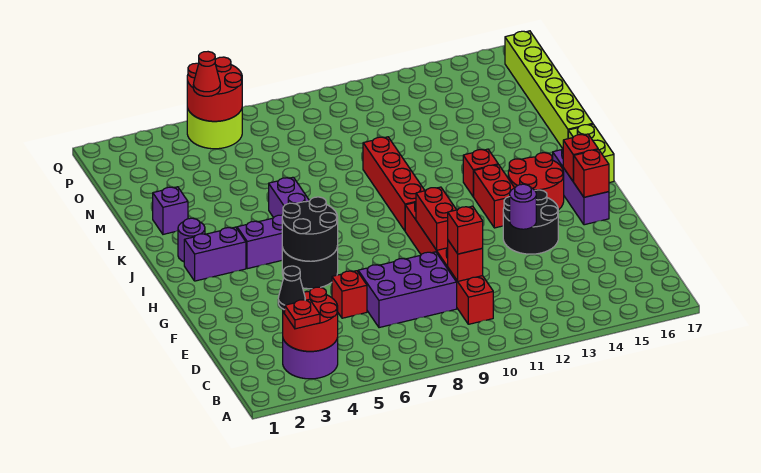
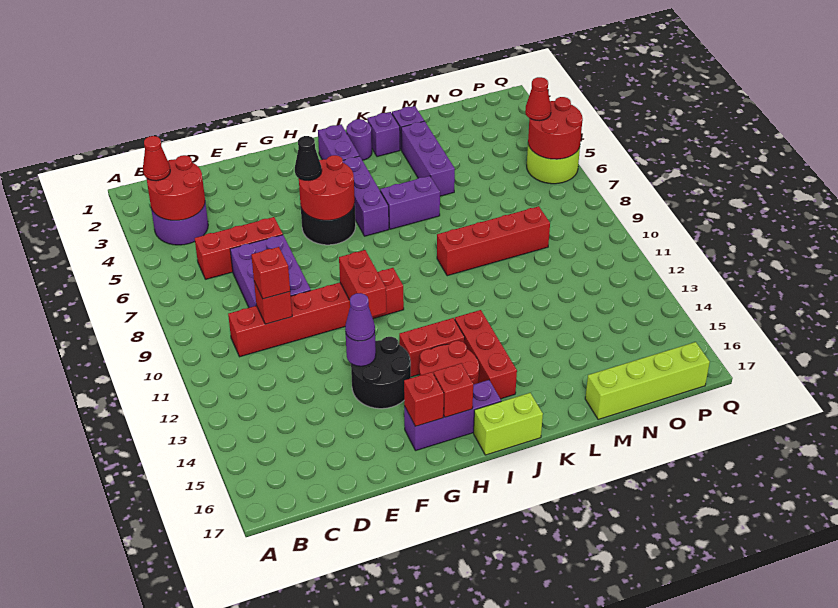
red 1x1 plate [285,299,320,329] -> red 1x1 cone [143,136,170,181]
black 1x1 cone [278,266,305,310] -> black 1x1 cone moved to [295,136,322,180]
red 1x1 brick [332,271,367,318] -> red 1x3 brick [195,217,283,279]
red 1x2 brick [416,187,456,250] -> red 1x2 brick turned to [339,250,387,317]
none -> purple 1x1 cone [345,293,375,341]
black 2x2 round brick [282,197,338,261] -> red 2x2 round brick [299,155,355,220]
red 1x4 brick [363,137,425,231] -> red 1x4 brick moved to [437,206,550,276]
red 1x1 brick [463,149,498,197] -> red 1x3 brick [455,310,517,399]
none -> purple 1x1 brick [367,112,400,157]
lime 1x6 brick [505,31,593,149] -> lime 1x4 brick [585,342,710,420]
none -> purple 1x3 brick [401,121,455,196]

